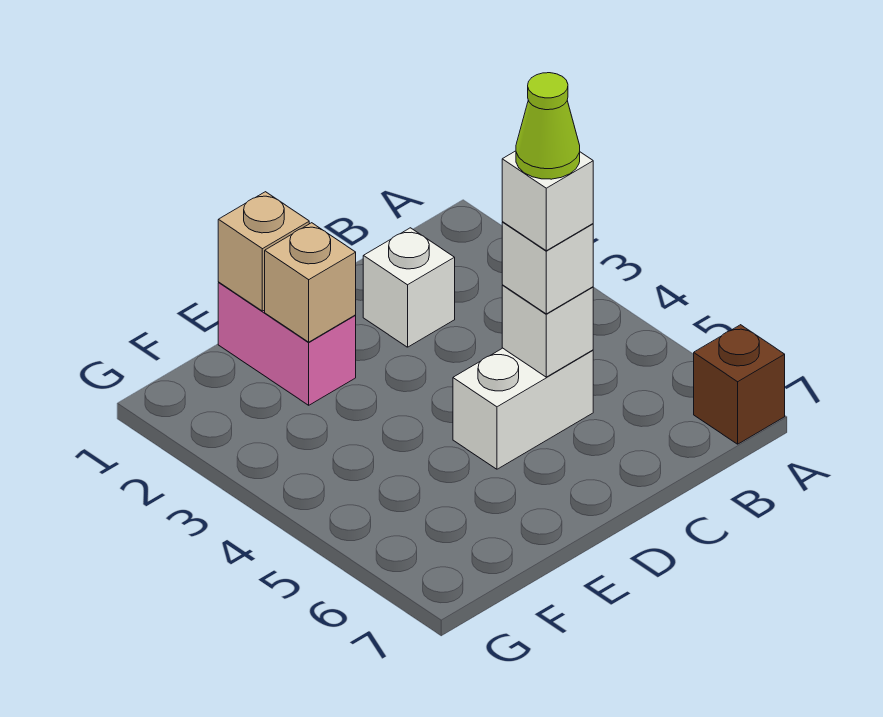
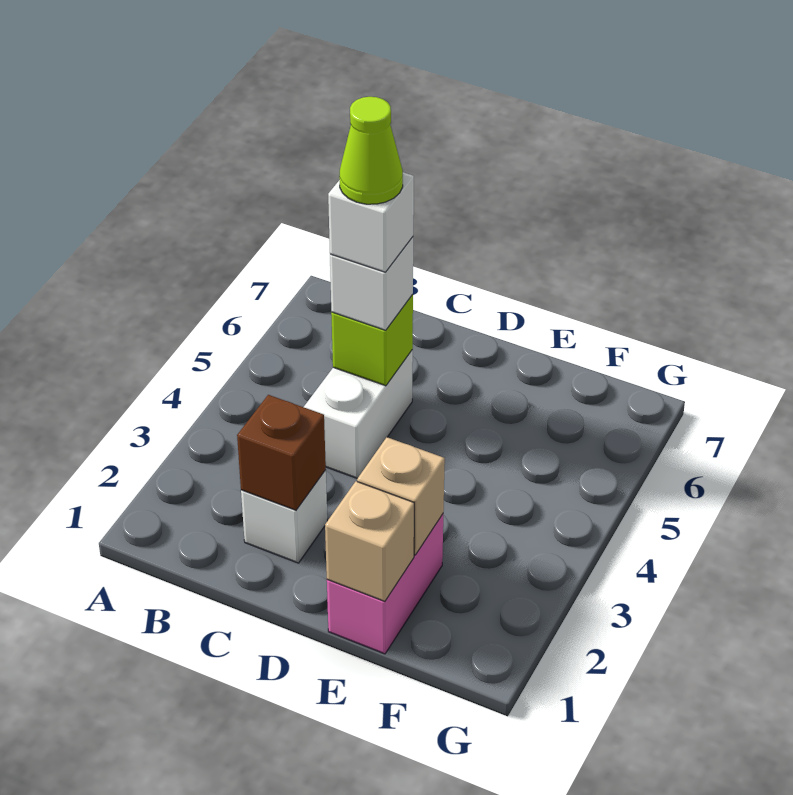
brown 1x1 brick [694,325,785,444] -> brown 1x1 brick moved to [237,395,326,510]
white 1x2 brick [453,348,593,469] -> white 1x2 brick turned to [304,350,413,478]
white 1x1 brick [502,285,593,377] -> lime 1x1 brick [331,294,413,386]

